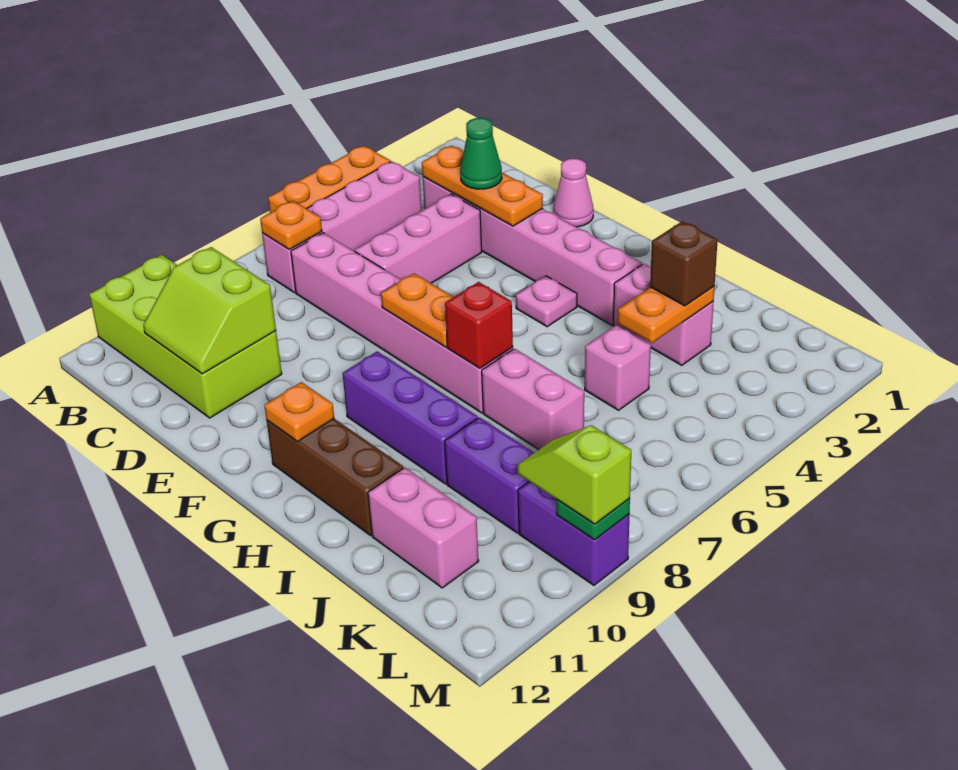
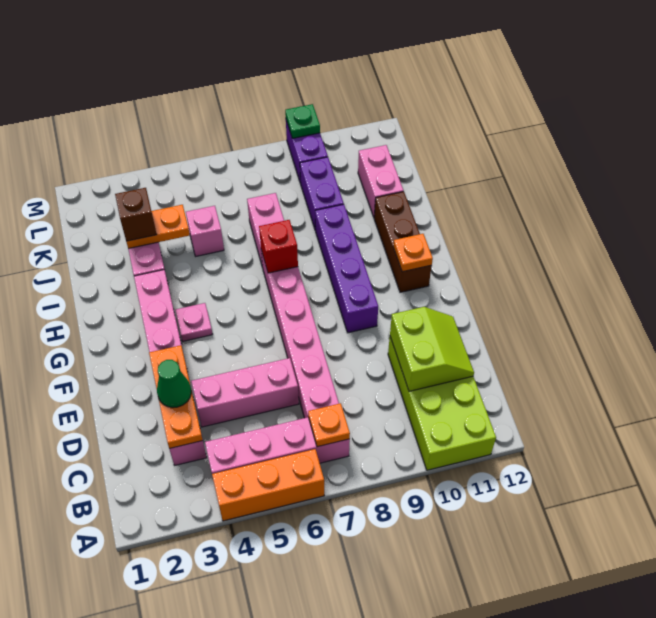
pink 1x1 cone [553,159,594,227] -> none
orange 1x2 plate [381,273,453,347] -> none
purple 1x3 brick [343,351,478,484] -> purple 1x4 brick [315,204,378,333]
lime 1x2 slope [517,425,631,524] -> none

